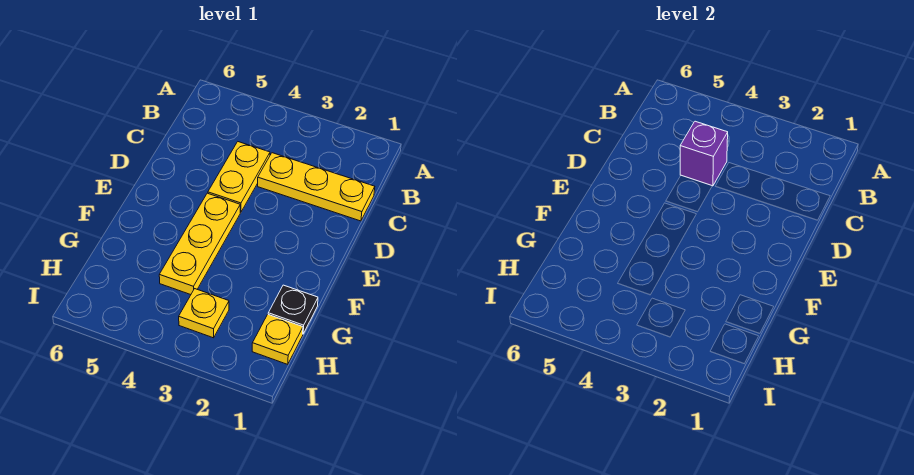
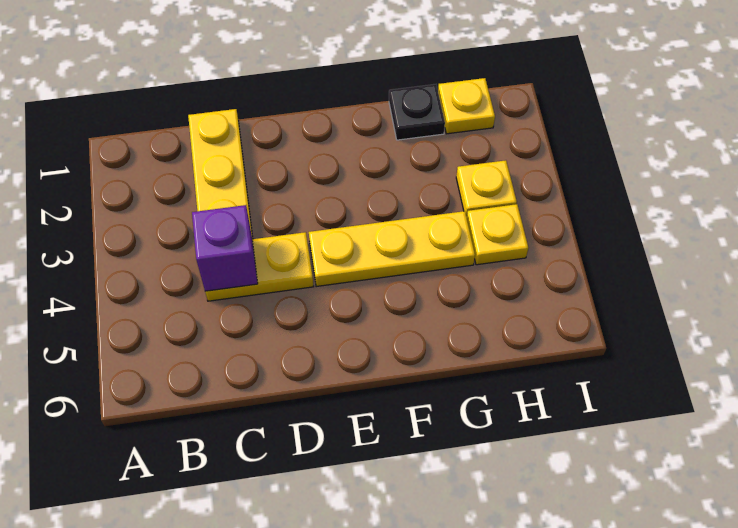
none -> yellow 1x1 plate [467,204,528,265]

